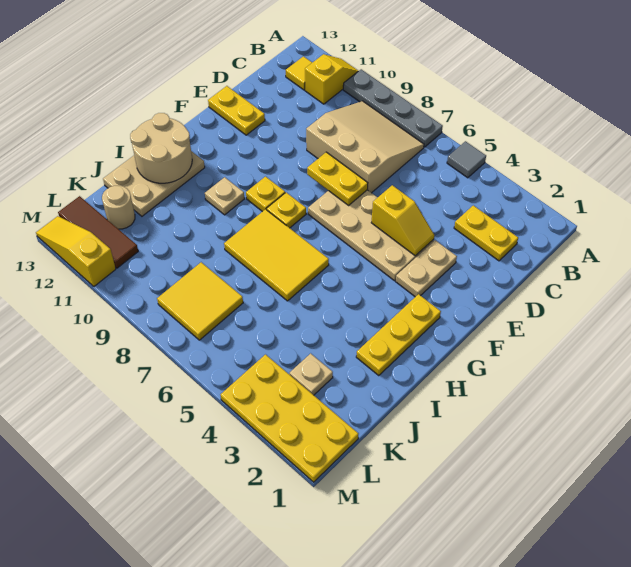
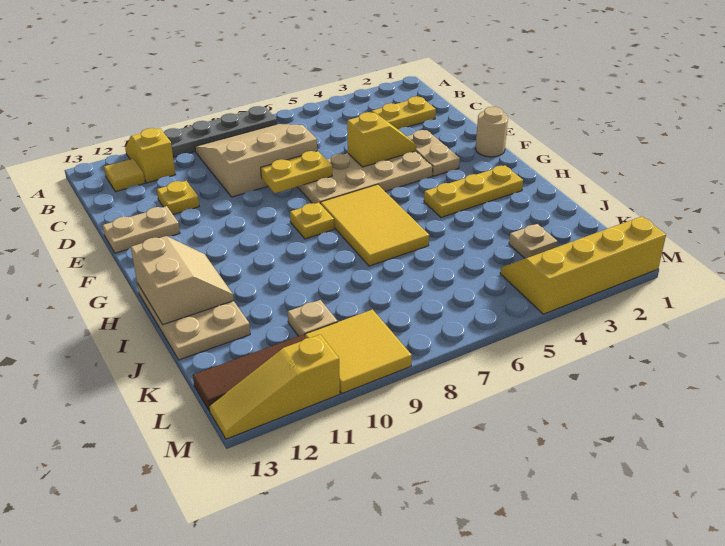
grey 1x1 tile [447,141,486,178] -> none
yellow 1x2 plate [208,86,265,135] -> tan 1x2 plate [103,206,180,253]
yellow 1x3 plate [356,294,441,376] -> yellow 1x3 plate turned to [424,166,523,217]
yellow 1x1 plate [246,177,285,212] -> yellow 1x1 plate moved to [157,181,199,214]
yellow 2x3 tile [224,209,329,301] -> yellow 2x3 tile turned to [320,184,429,266]
tan 1x1 plate [205,177,244,215] -> tan 1x1 plate moved to [288,300,337,337]
tan 2x2 round brick [130,113,192,183] -> tan 2x2 slope [131,236,234,324]
yellow 2x2 tile [157,262,243,340] -> yellow 2x2 tile moved to [305,310,412,393]
tan 1x1 round brick [102,186,135,229] -> tan 1x1 round brick moved to [476,107,508,157]
yellow 2x4 plate [221,355,358,482] -> yellow 2x4 slope [500,216,666,314]

